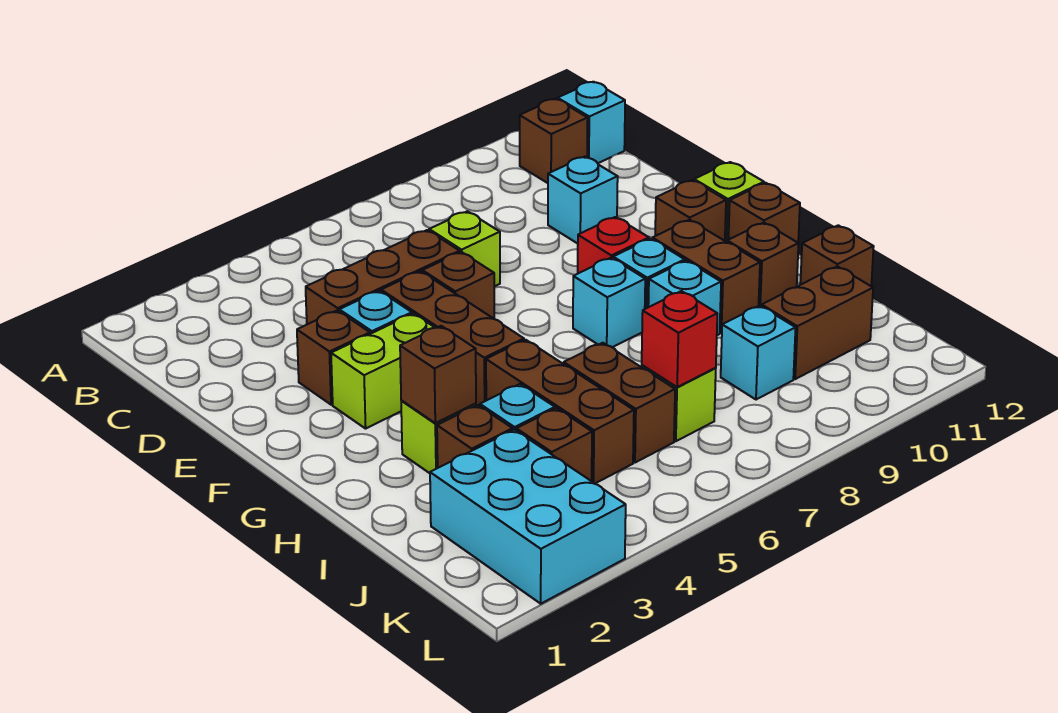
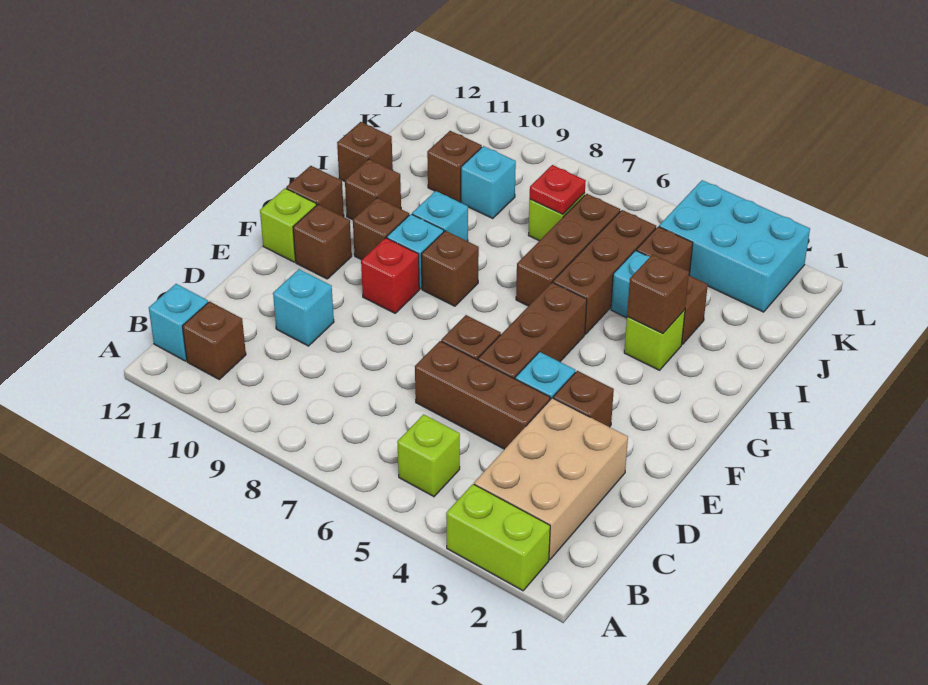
none -> tan 2x3 brick [474,398,628,560]
lime 1x1 brick [429,211,500,287] -> lime 1x1 brick moved to [397,414,460,497]
lime 1x2 brick [331,313,435,429] -> lime 1x2 brick moved to [446,484,550,591]
cyan 1x1 brick [573,258,645,347] -> brown 1x1 brick [421,231,479,306]
brown 1x2 brick [652,220,760,333] -> brown 1x1 brick [353,198,409,260]
brown 1x2 brick [564,343,675,463] -> brown 1x3 brick [516,194,620,306]
cyan 2x3 brick [430,430,626,604] -> cyan 2x3 brick turned to [659,180,810,312]
red 1x1 brick [642,291,717,387] -> red 1x1 plate [530,165,586,214]
brown 1x2 brick [762,266,873,379] -> brown 1x1 brick [427,131,482,202]

